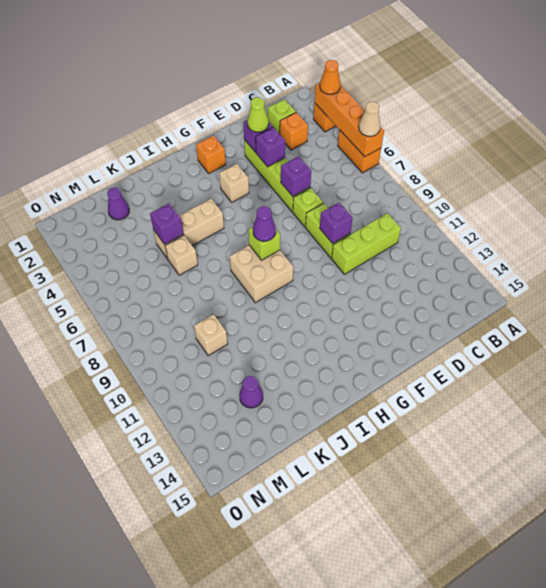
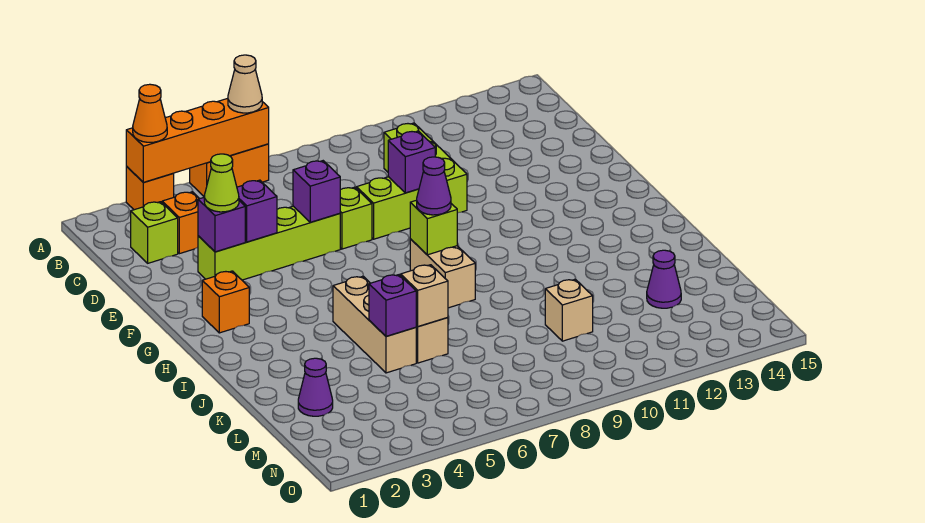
tan 1x1 brick [219,164,249,202] -> tan 1x1 brick moved to [401,265,448,327]
tan 2x2 brick [230,245,293,303] -> tan 1x2 brick [410,239,475,308]

